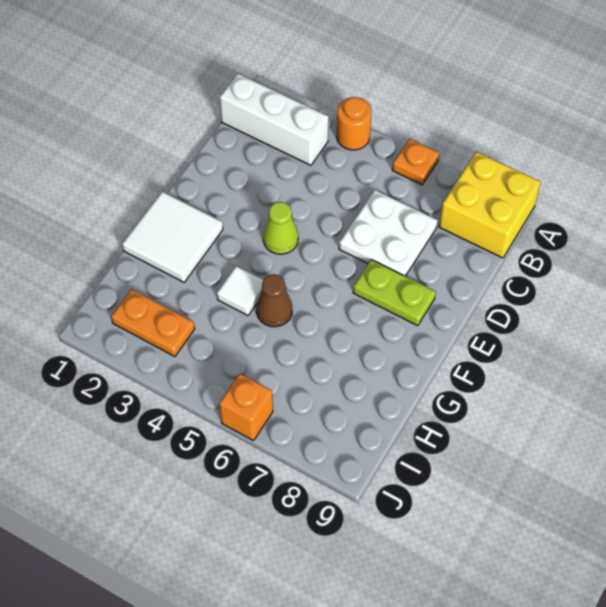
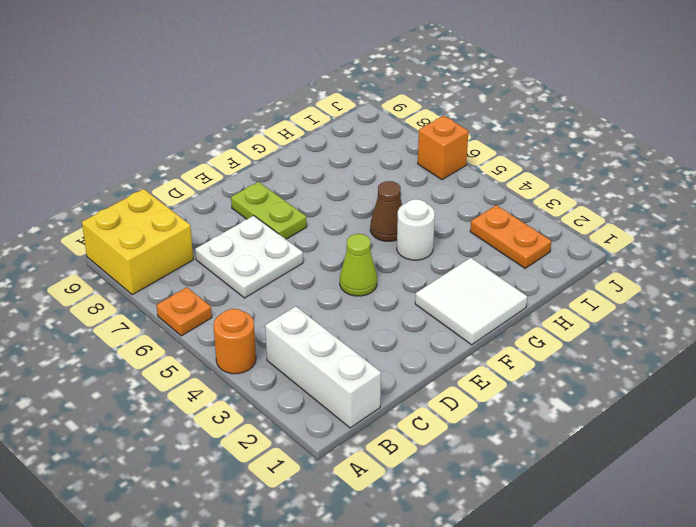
white 1x1 tile [217,266,263,315] -> white 1x1 round brick [397,199,435,260]

